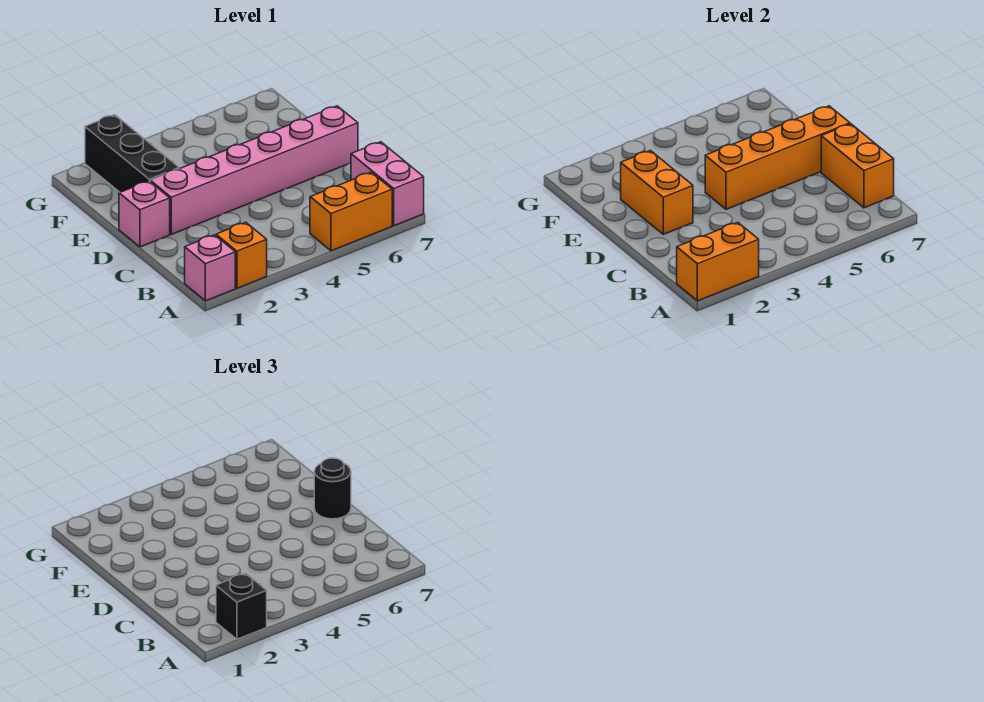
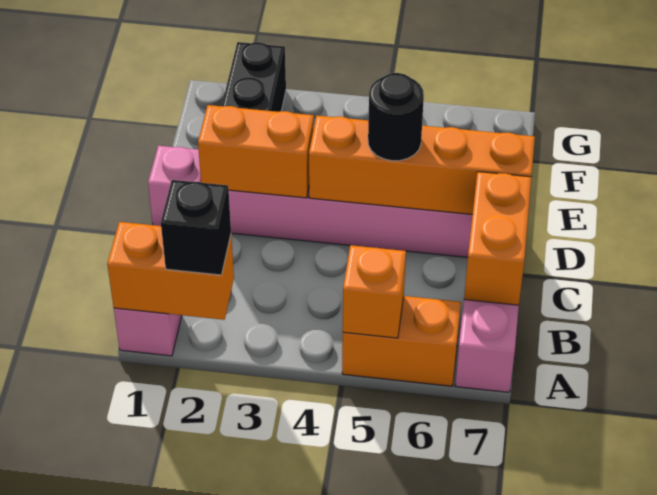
orange 1x1 brick [216,222,267,288] -> orange 1x1 brick moved to [343,245,406,338]
orange 1x2 brick [621,151,693,234] -> orange 1x2 brick turned to [198,105,314,198]
black 1x1 round brick [314,458,351,519] -> black 1x1 round brick moved to [368,73,424,161]

